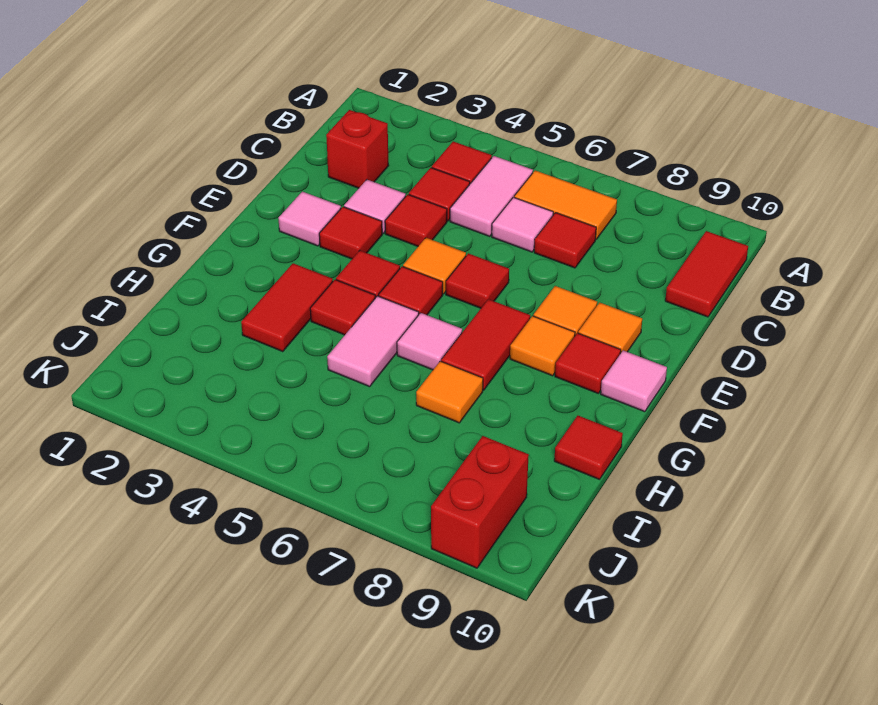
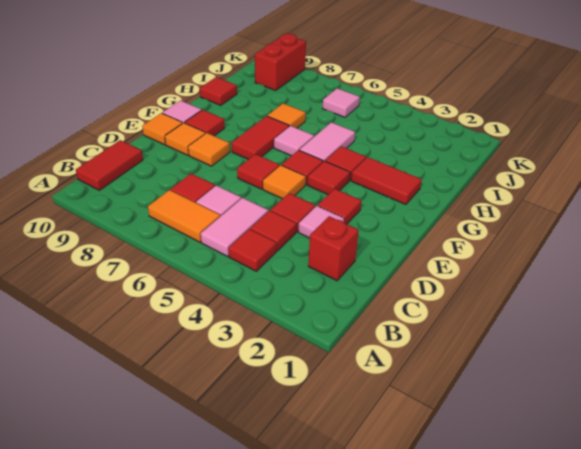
pink 1x1 tile [278,192,341,246] -> pink 1x1 tile moved to [322,88,360,117]
orange 1x1 tile [510,316,575,376] -> orange 1x1 tile moved to [142,113,183,145]
red 1x2 tile [241,263,333,352] -> red 1x2 tile turned to [351,157,422,205]

